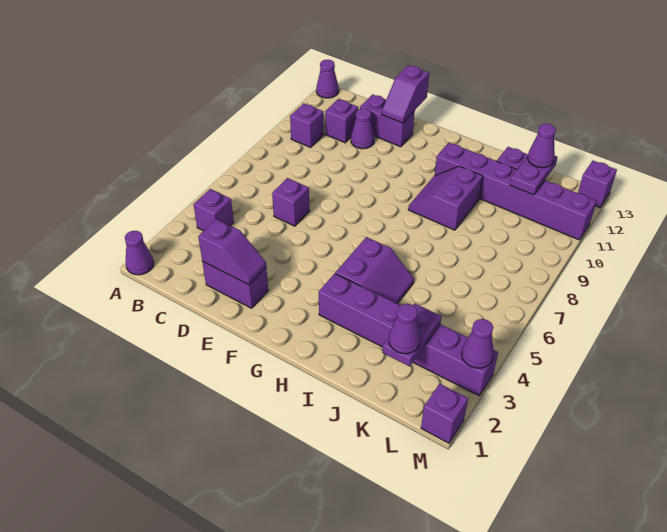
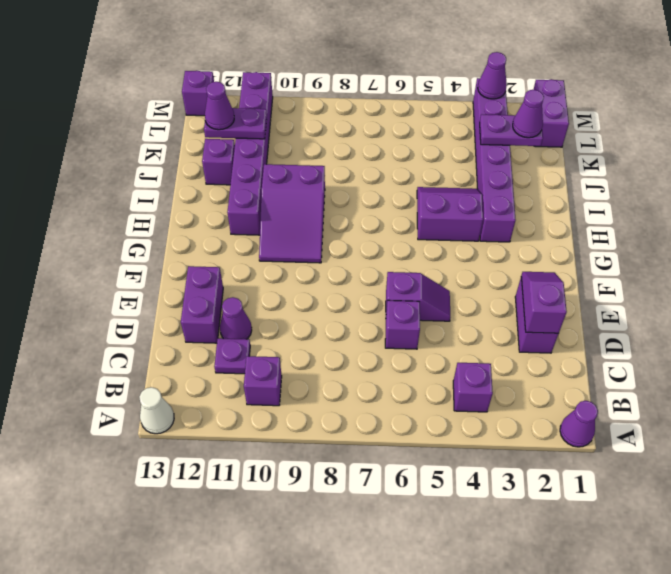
purple 1x1 cone [316,60,339,98] -> white 1x1 cone [139,387,174,434]
purple 1x1 brick [325,99,358,143] -> purple 1x1 plate [214,338,250,374]
purple 1x2 slope [382,65,429,123] -> purple 1x2 slope moved to [386,272,450,321]
purple 2x2 slope [408,166,483,230] -> purple 2x3 slope [259,164,325,263]
purple 1x1 brick [421,384,468,443] -> purple 1x2 brick [534,79,569,147]

